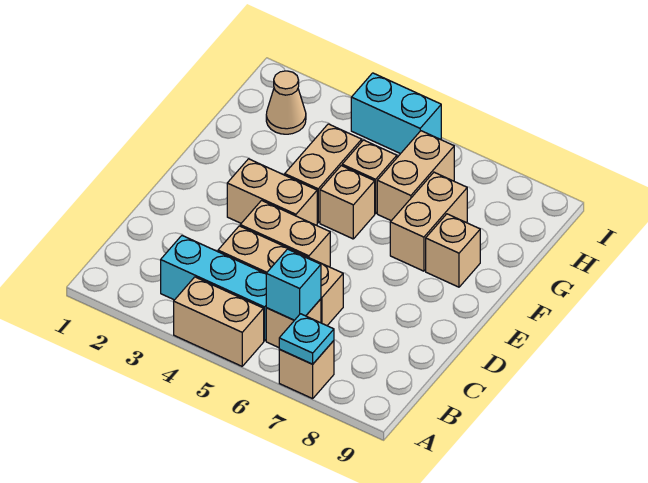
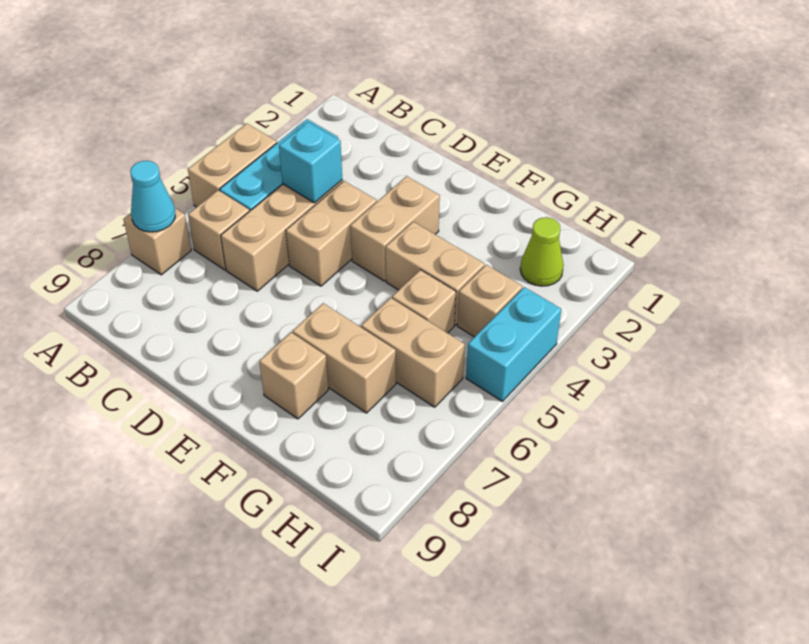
cyan 1x1 plate [279,314,334,364] -> cyan 1x1 cone [130,161,175,232]
cyan 1x1 brick [266,249,321,320] -> cyan 1x1 brick moved to [279,122,342,203]
tan 1x1 brick [320,166,375,239] -> tan 1x1 brick moved to [457,265,522,337]
tan 1x1 cone [266,71,306,134] -> lime 1x1 cone [520,217,564,286]

